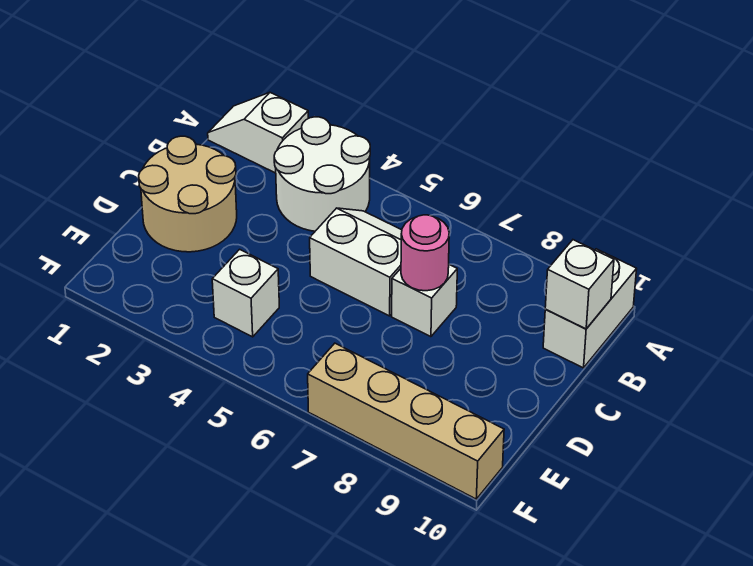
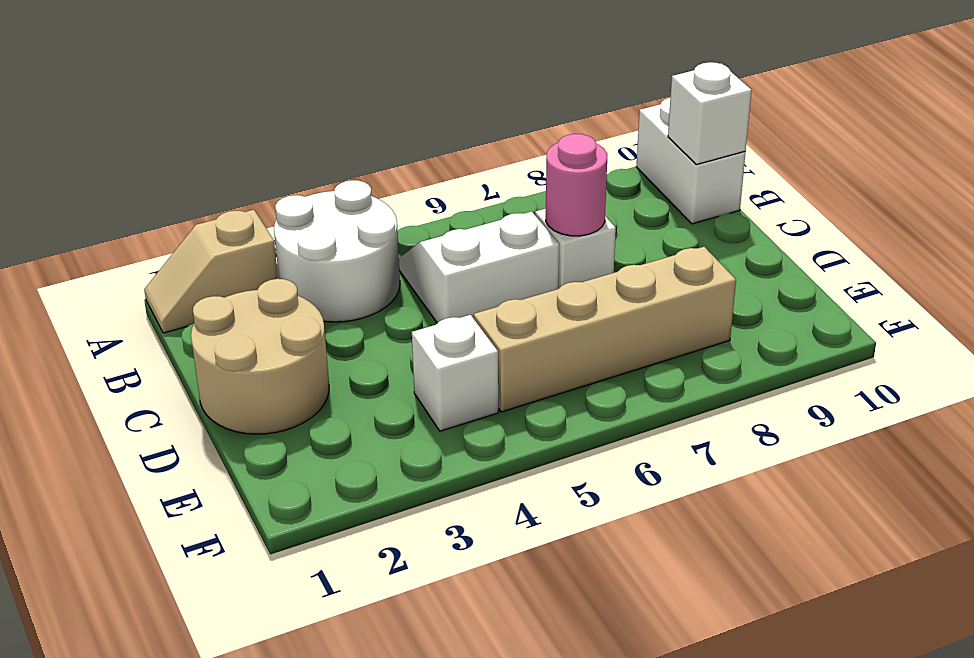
white 1x2 slope [208,93,308,173] -> tan 1x2 slope [144,210,278,333]
tan 1x4 brick [308,343,504,499] -> tan 1x4 brick moved to [474,247,736,412]

